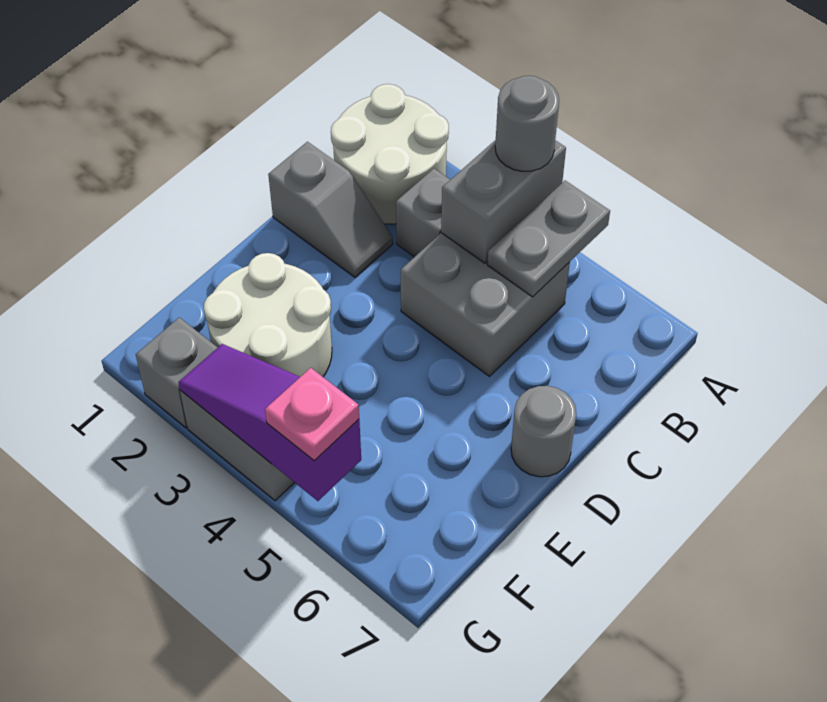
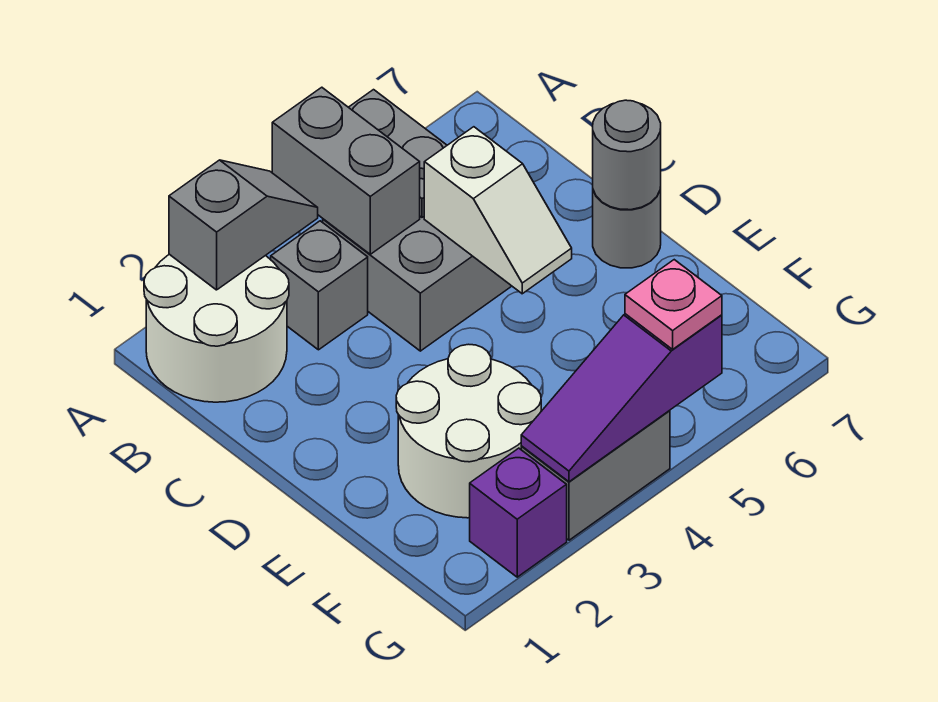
grey 1x1 round brick [495,76,559,171] -> grey 1x1 round brick moved to [593,100,661,210]
grey 1x2 slope [268,142,393,277] -> grey 1x2 slope moved to [169,160,318,290]
none -> white 1x2 slope [424,127,572,294]
grey 1x1 brick [136,317,218,428] -> purple 1x1 brick [470,448,567,577]

